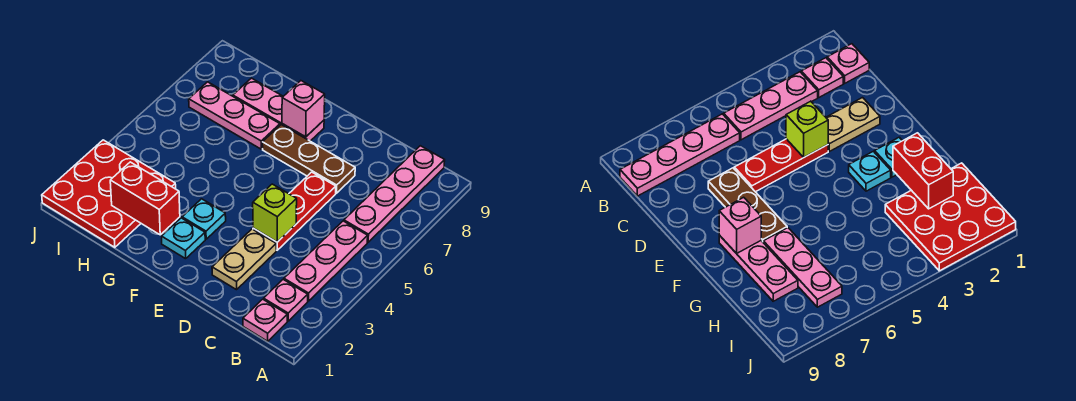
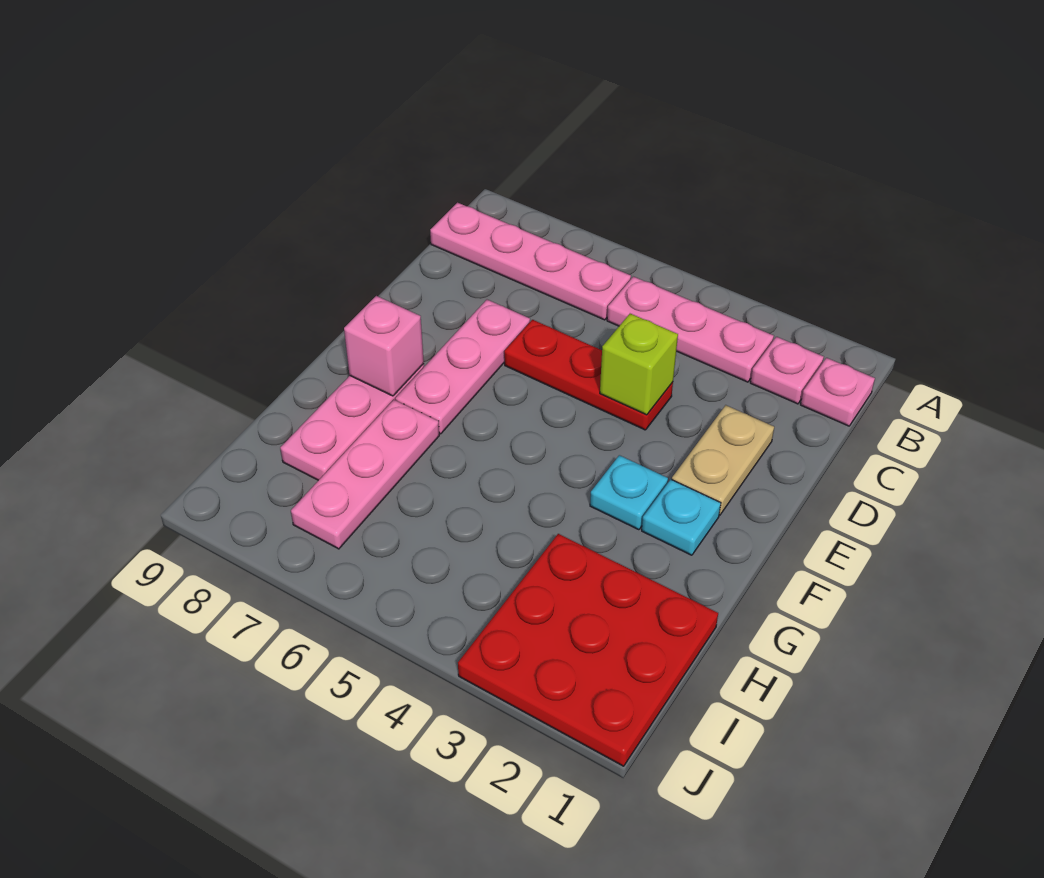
tan 1x2 plate [212,229,276,290] -> tan 1x2 plate turned to [672,405,774,515]
brown 1x3 plate [262,125,355,193] -> pink 1x3 plate [395,300,530,434]
red 1x2 brick [110,162,180,235] -> none

